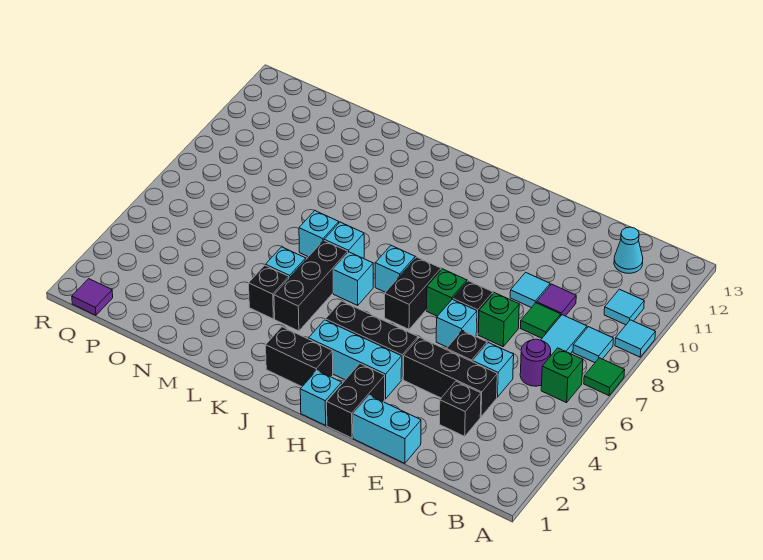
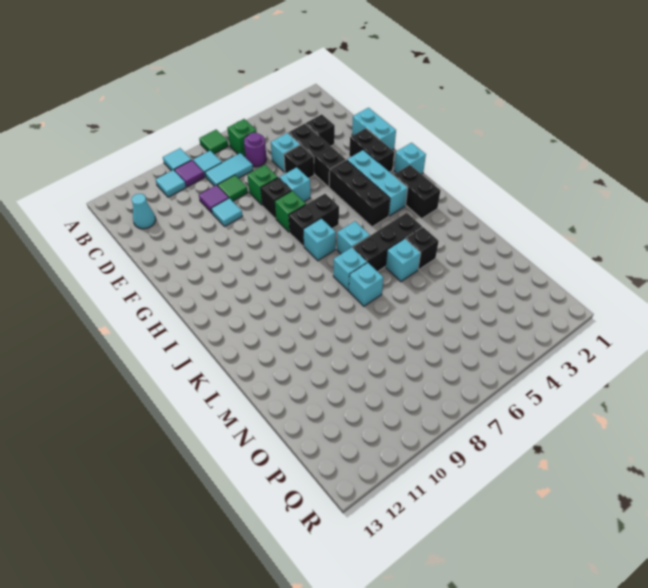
black 1x2 brick [327,364,385,438] -> black 1x2 brick turned to [349,128,394,172]
purple 1x1 tile [72,279,113,315] -> purple 1x1 tile moved to [175,160,205,187]

